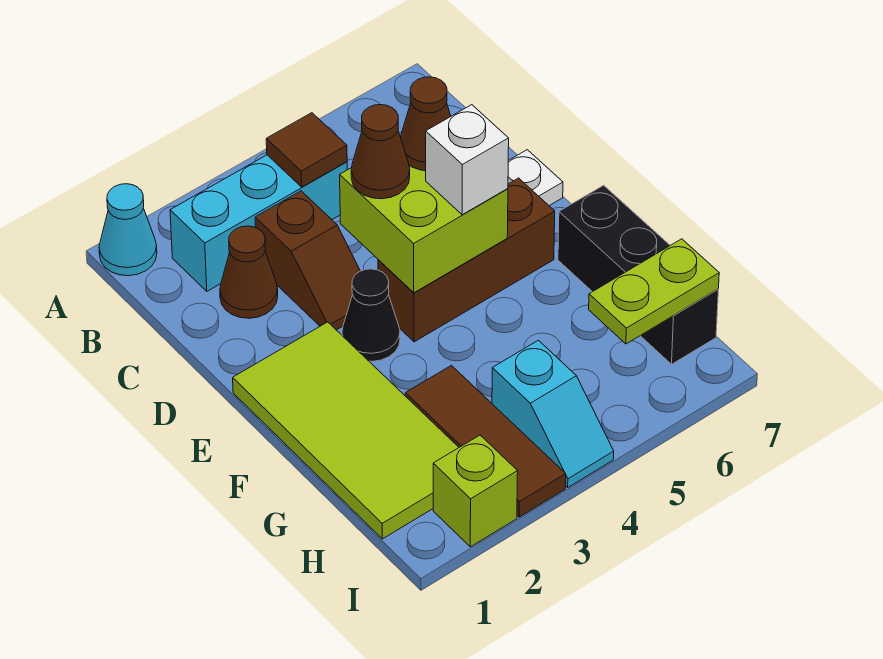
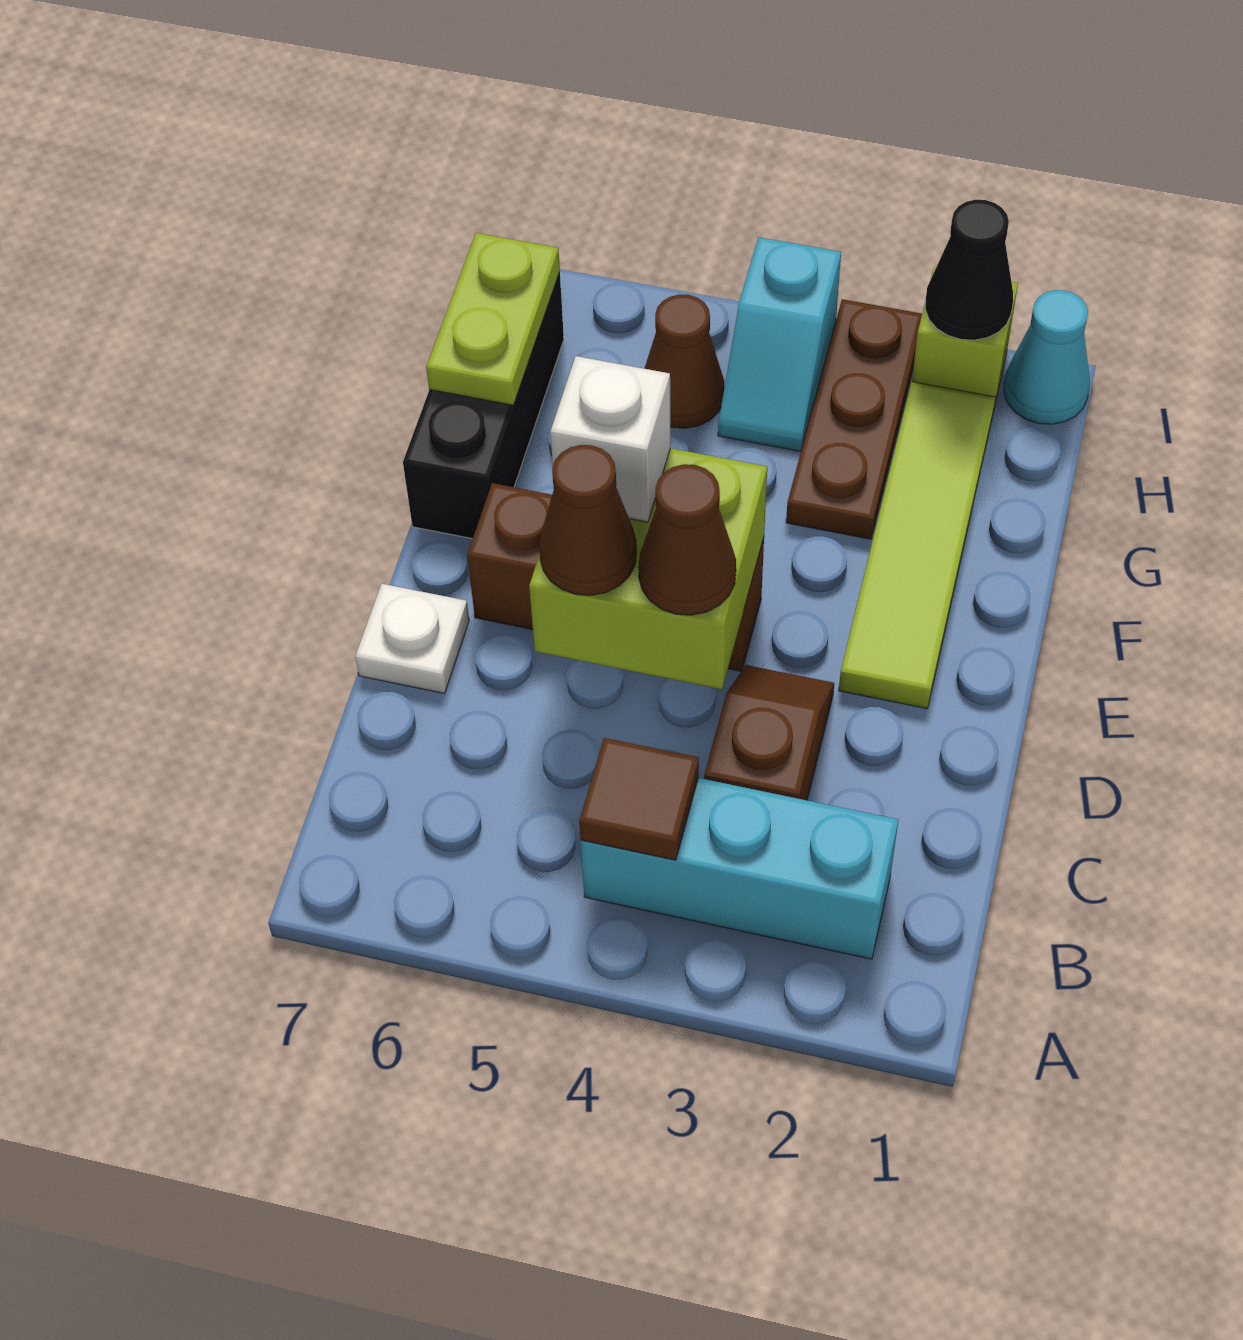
cyan 1x1 cone [99,184,157,276] -> cyan 1x1 cone moved to [1004,290,1090,424]
brown 1x1 cone [220,226,278,318] -> brown 1x1 cone moved to [644,294,725,428]
lime 2x4 tile [233,322,459,539] -> lime 1x4 tile [839,382,995,709]
black 1x1 cone [342,269,400,361] -> black 1x1 cone moved to [925,200,1013,340]
brown 1x3 tile [405,365,566,517] -> brown 1x3 plate [786,299,922,539]
cyan 1x2 slope [492,340,614,487] -> cyan 1x2 slope turned to [718,237,841,451]
lime 1x2 plate [589,239,719,344] -> lime 1x2 plate turned to [426,233,560,405]

